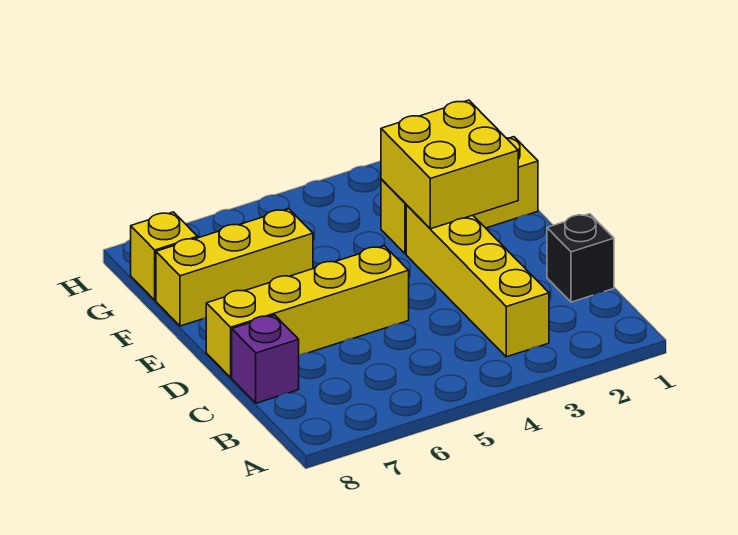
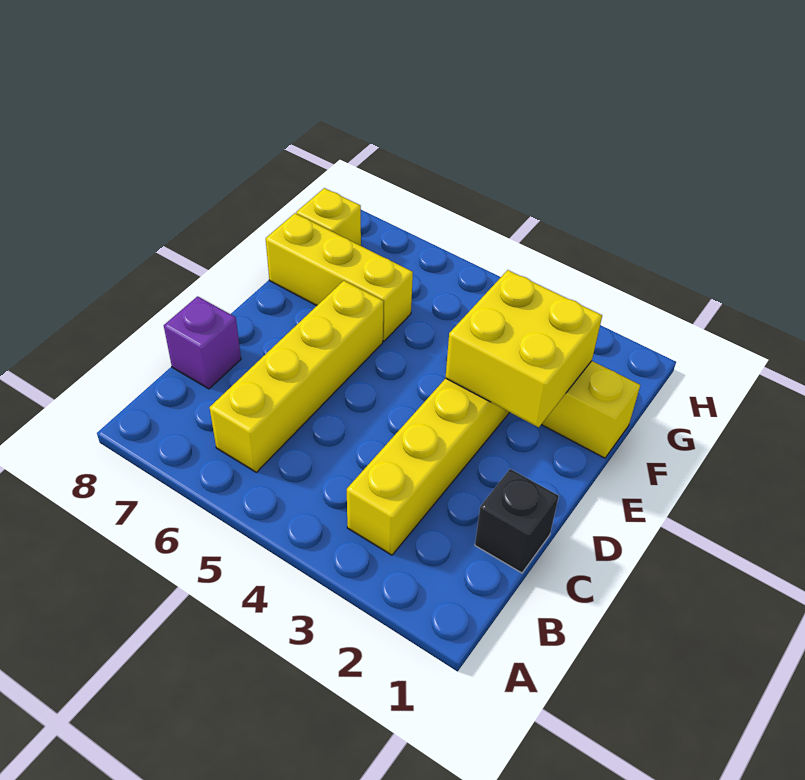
yellow 1x4 brick [206,246,409,377] -> yellow 1x4 brick turned to [210,281,384,472]

